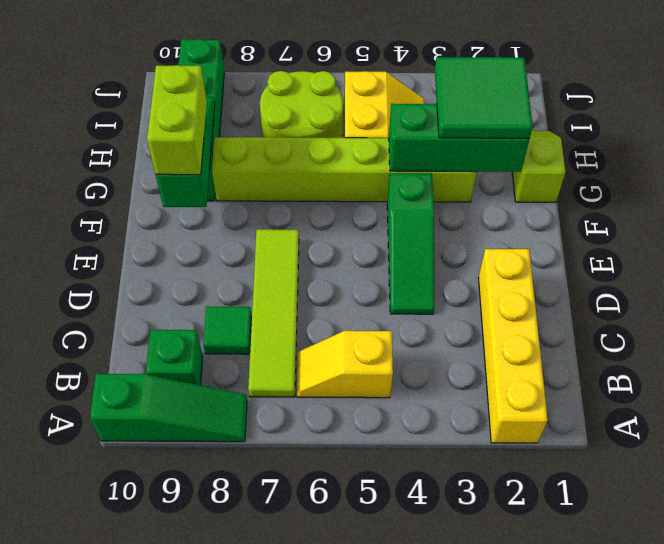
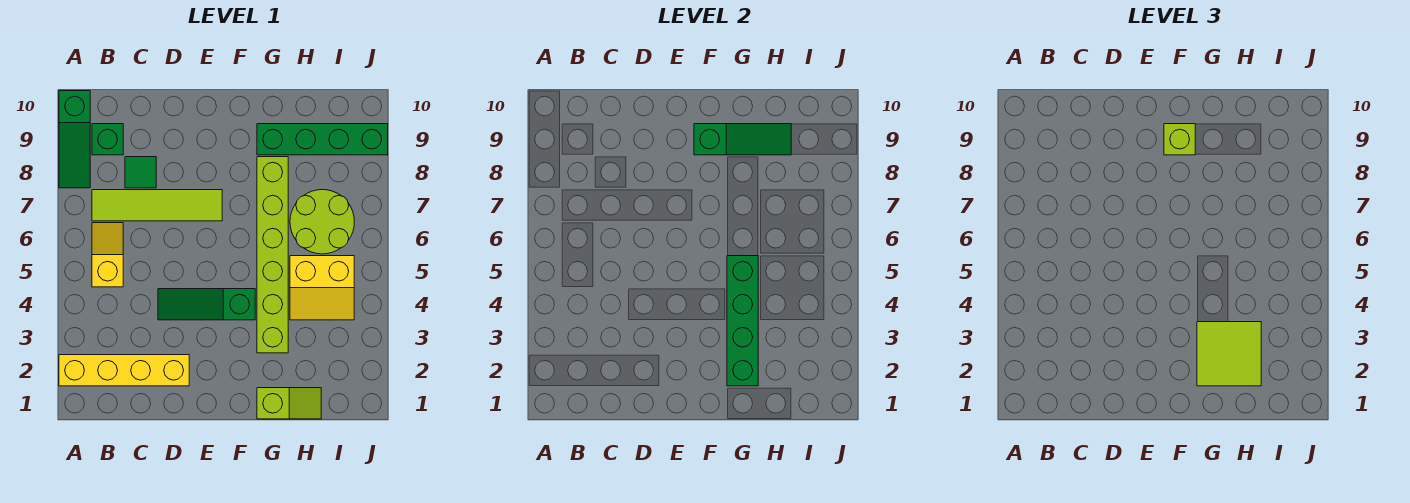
lime 1x2 brick [147,65,207,175] -> lime 1x1 brick [1164,124,1195,155]
green 1x3 brick [389,104,529,172] -> green 1x4 brick [727,256,758,386]
green 2x2 tile [435,57,533,138] -> lime 2x2 tile [1197,322,1261,386]

